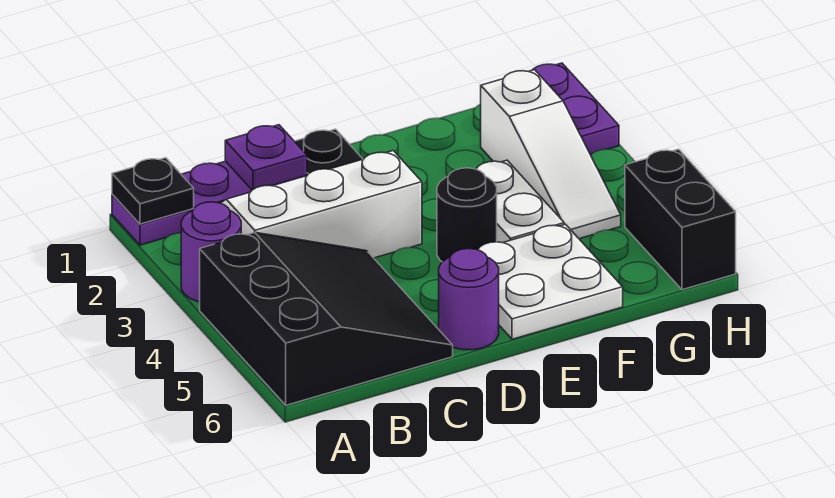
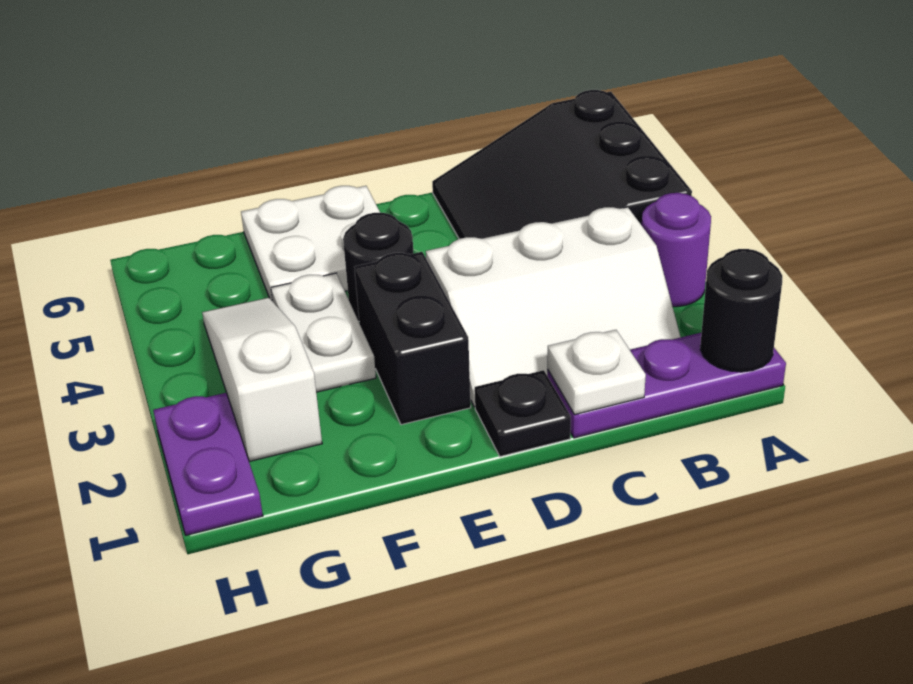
black 1x1 plate [112,158,194,224] -> black 1x1 round brick [700,249,782,372]
purple 1x1 plate [225,125,307,190] -> white 1x1 plate [547,330,646,415]
purple 1x1 round brick [439,249,499,350] -> none
black 1x2 brick [625,149,736,290] -> black 1x2 brick moved to [354,252,471,425]

